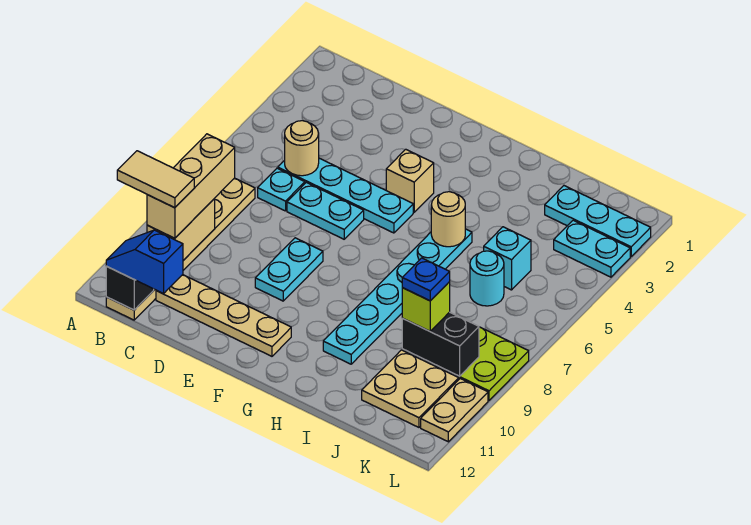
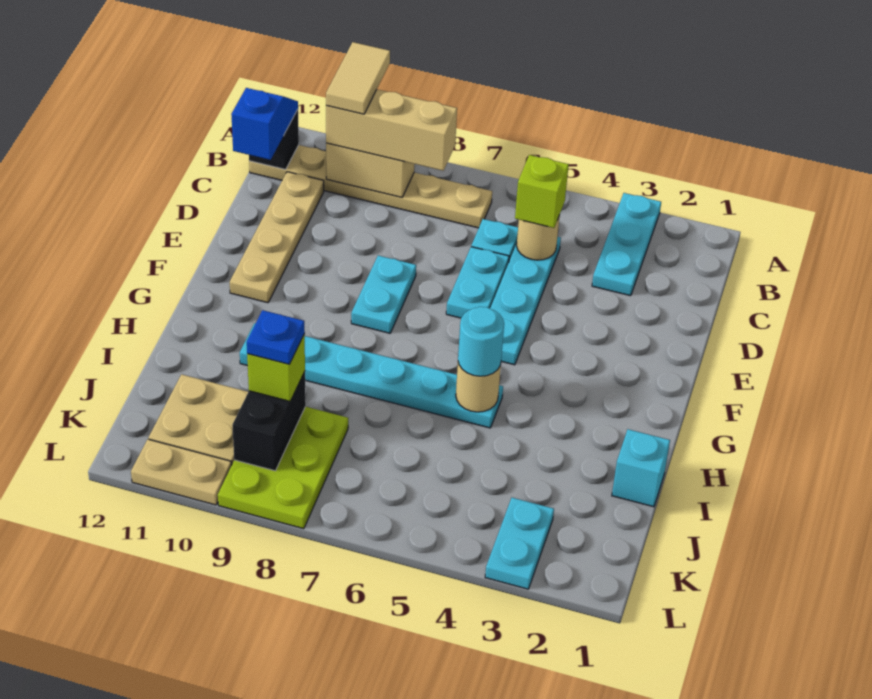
none -> lime 1x1 brick [515,155,569,228]
cyan 1x2 plate [255,238,323,301] -> cyan 1x2 plate turned to [351,255,416,333]
tan 1x1 brick [386,149,434,212] -> none
cyan 1x3 plate [545,186,651,256] -> cyan 1x3 plate moved to [592,193,661,296]
cyan 1x1 brick [484,227,531,290] -> cyan 1x1 brick moved to [612,429,670,507]
cyan 1x1 round brick [470,251,504,306] -> cyan 1x1 round brick moved to [458,307,504,376]

